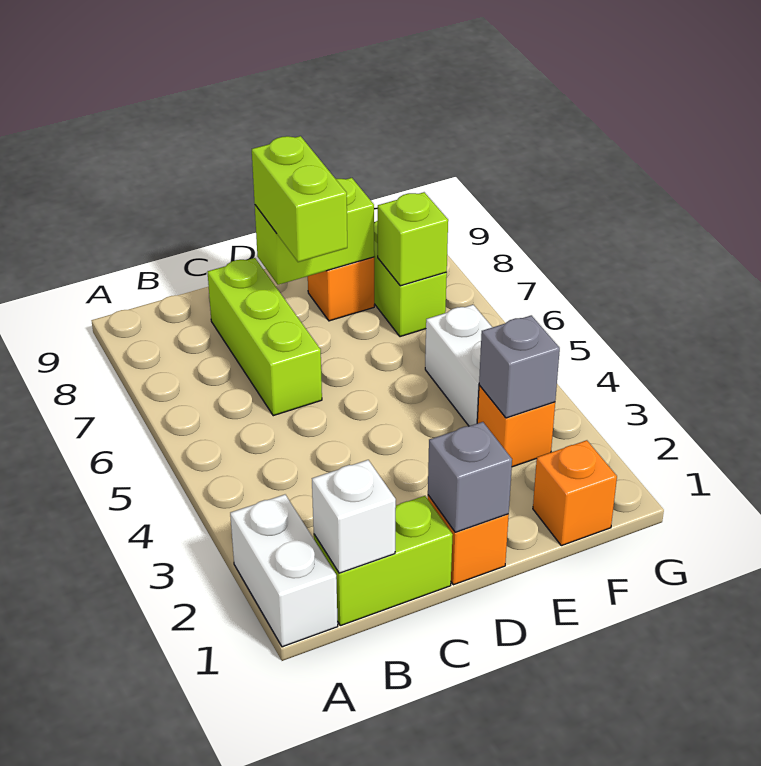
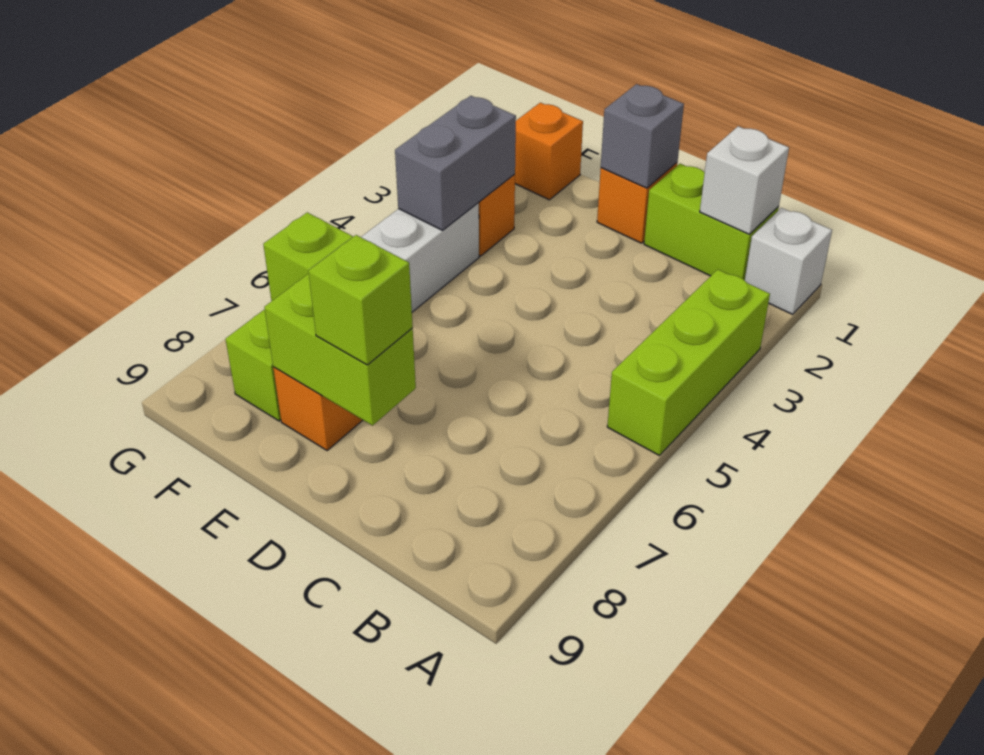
white 1x2 brick [230,495,338,647] -> white 1x1 brick [745,208,832,314]
lime 1x3 brick [208,258,322,416] -> lime 1x3 brick moved to [607,270,770,456]
lime 1x2 brick [252,136,347,262] -> lime 1x1 brick [308,235,413,365]
grey 1x1 brick [479,315,560,418] -> grey 1x2 brick [395,96,516,230]

